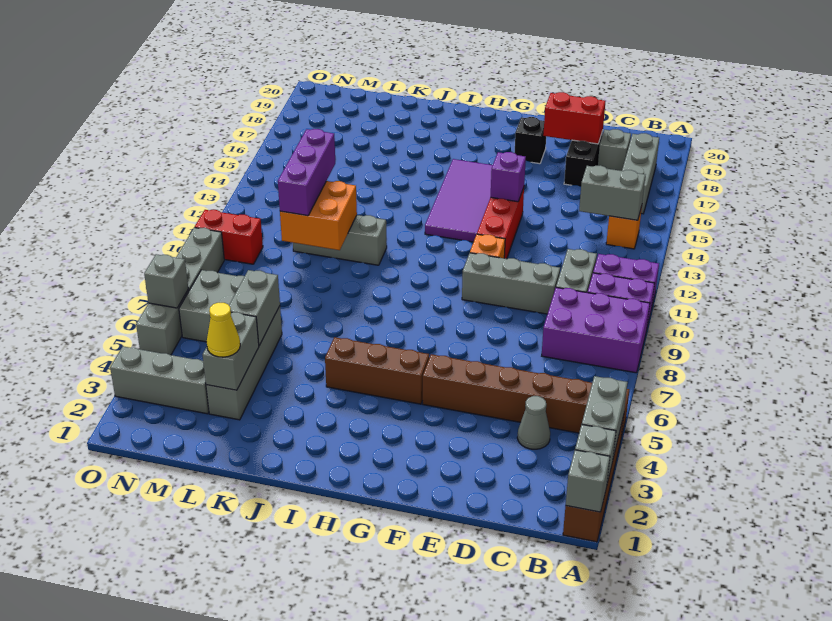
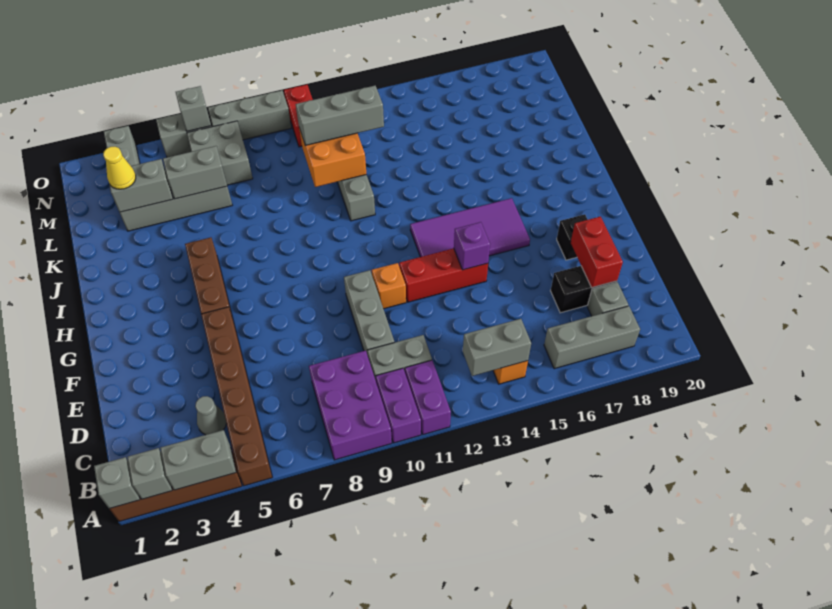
grey 1x2 brick [579,165,645,220] -> grey 1x2 brick turned to [463,319,531,376]
purple 1x3 brick [278,129,335,216] -> grey 1x3 brick [296,86,384,146]

